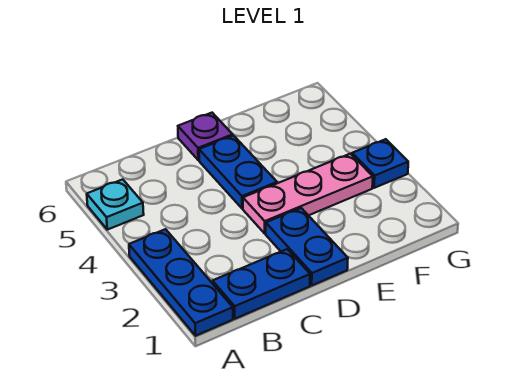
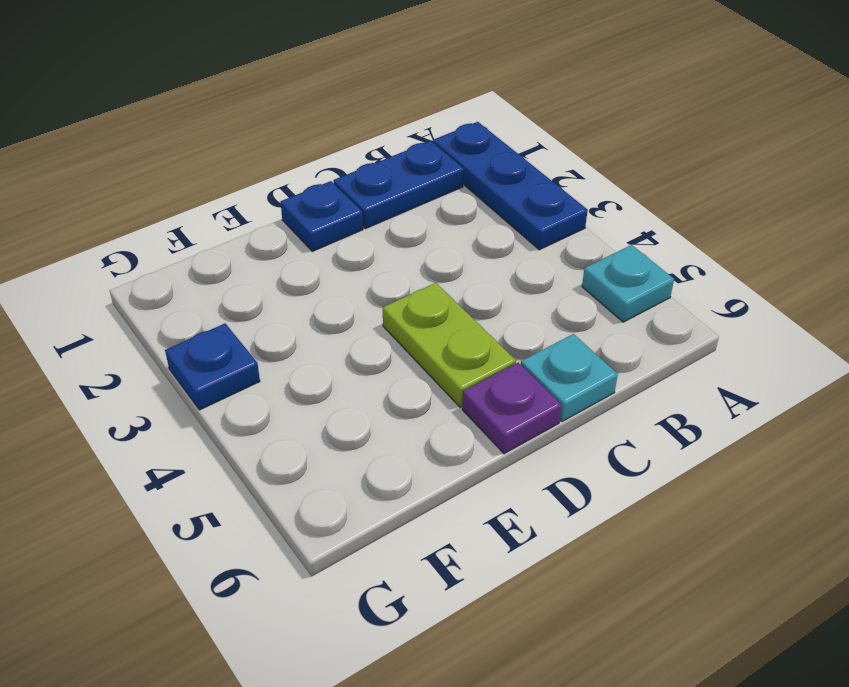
none -> cyan 1x1 plate [521,334,618,422]
blue 1x2 plate [266,208,348,285] -> blue 1x1 plate [281,181,363,251]
pink 1x3 plate [243,154,373,233] -> none
blue 1x2 plate [199,136,277,209] -> lime 1x2 plate [383,283,516,407]

